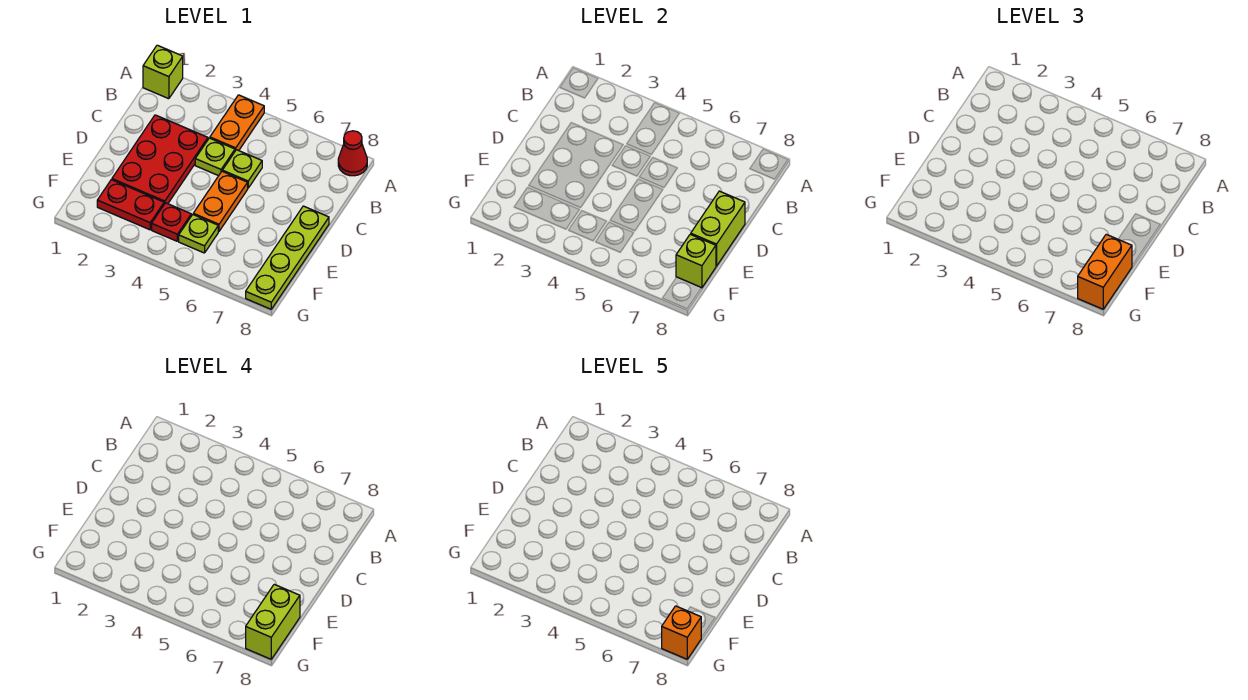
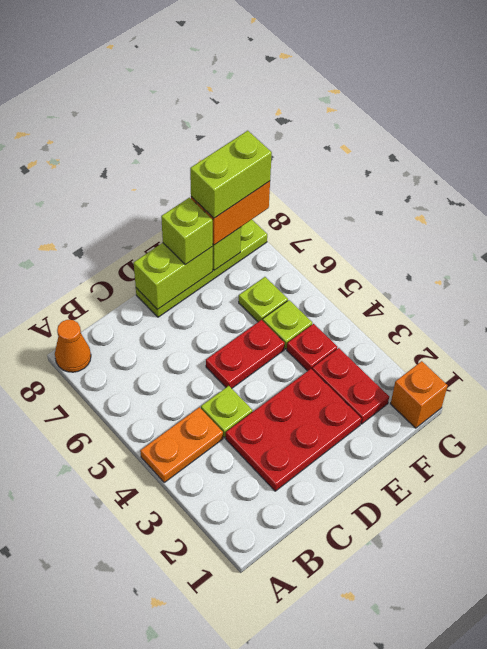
lime 1x1 brick [143,45,183,99] -> lime 1x1 brick moved to [161,198,213,265]
red 1x1 cone [338,131,367,176] -> orange 1x1 cone [55,320,91,372]
lime 1x1 plate [222,150,262,188] -> lime 1x1 plate moved to [239,277,288,322]
orange 1x2 plate [193,171,248,231] -> red 1x2 plate [206,320,285,388]
orange 1x1 brick [662,606,701,659] -> orange 1x1 brick moved to [391,361,448,428]

